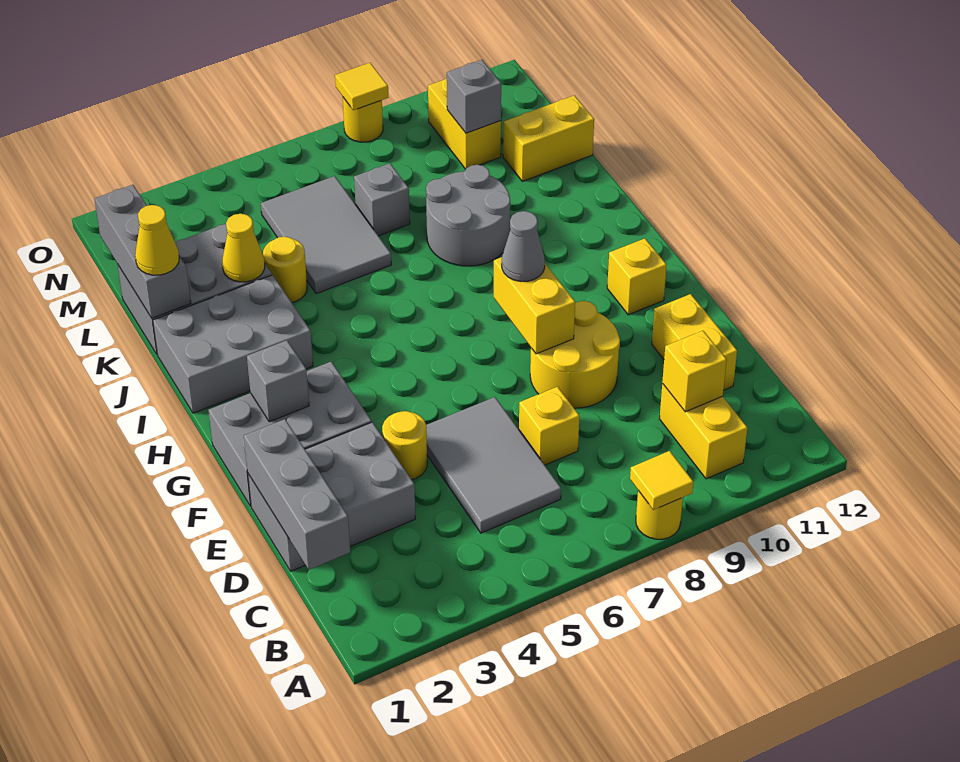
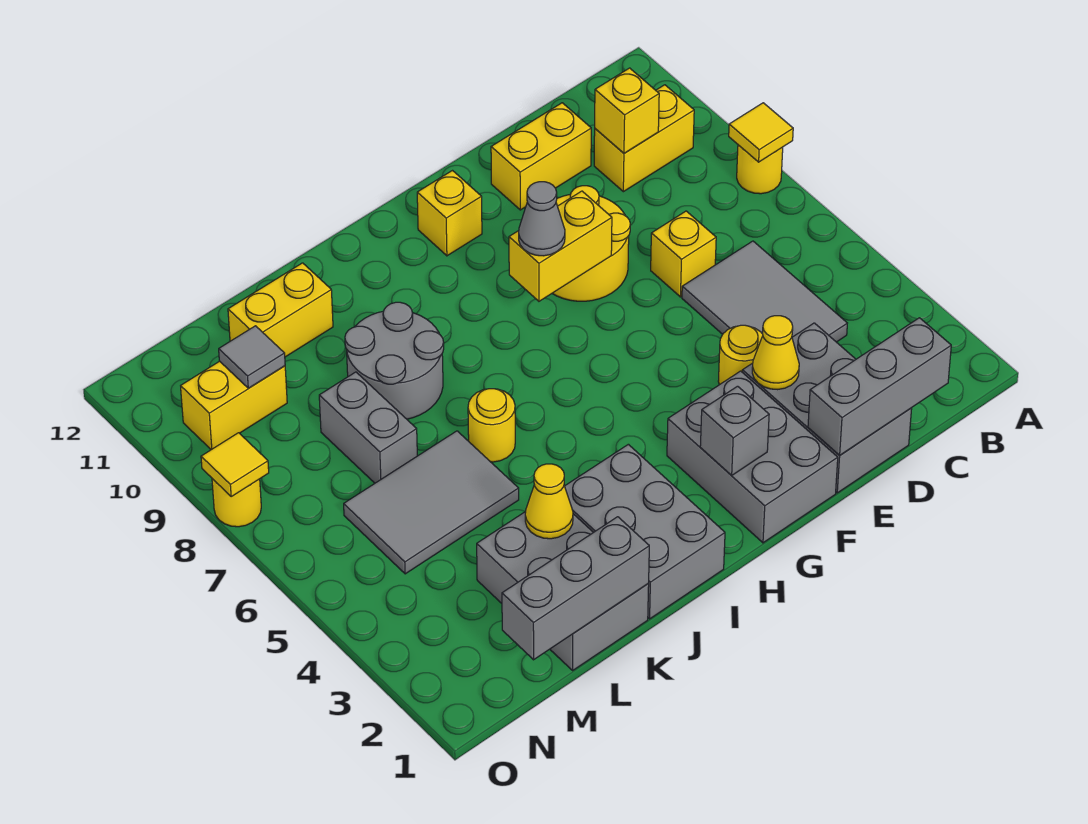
grey 2x3 tile [426,397,561,533] -> grey 2x3 tile turned to [682,241,847,342]
yellow 1x1 cone [135,205,179,275] -> yellow 1x1 cone moved to [752,316,799,390]
yellow 1x1 round brick [263,237,307,302] -> yellow 1x1 round brick moved to [468,389,515,462]
grey 1x1 brick [354,163,410,236] -> grey 1x2 brick [319,372,417,483]
yellow 1x2 brick [503,95,594,181] -> yellow 1x2 brick turned to [228,263,333,357]
grey 1x1 brick [447,60,501,133] -> grey 1x1 tile [219,326,285,388]

